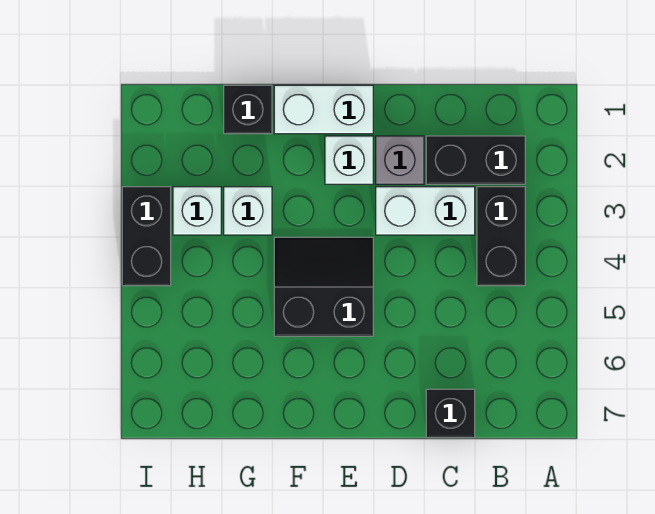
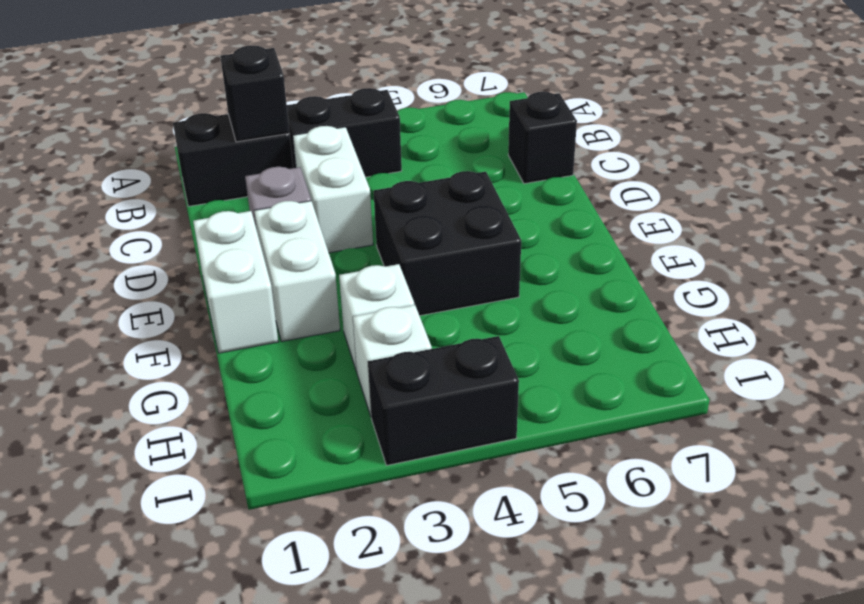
black 1x2 brick [426,136,525,184] -> black 1x2 brick turned to [173,113,293,206]
white 1x1 brick [325,136,373,184] -> white 1x2 brick [254,201,340,341]
black 2x2 slope [274,237,373,336] -> black 2x2 brick [374,171,521,316]
black 1x1 brick [224,85,272,134] -> black 1x1 brick moved to [220,46,290,142]

